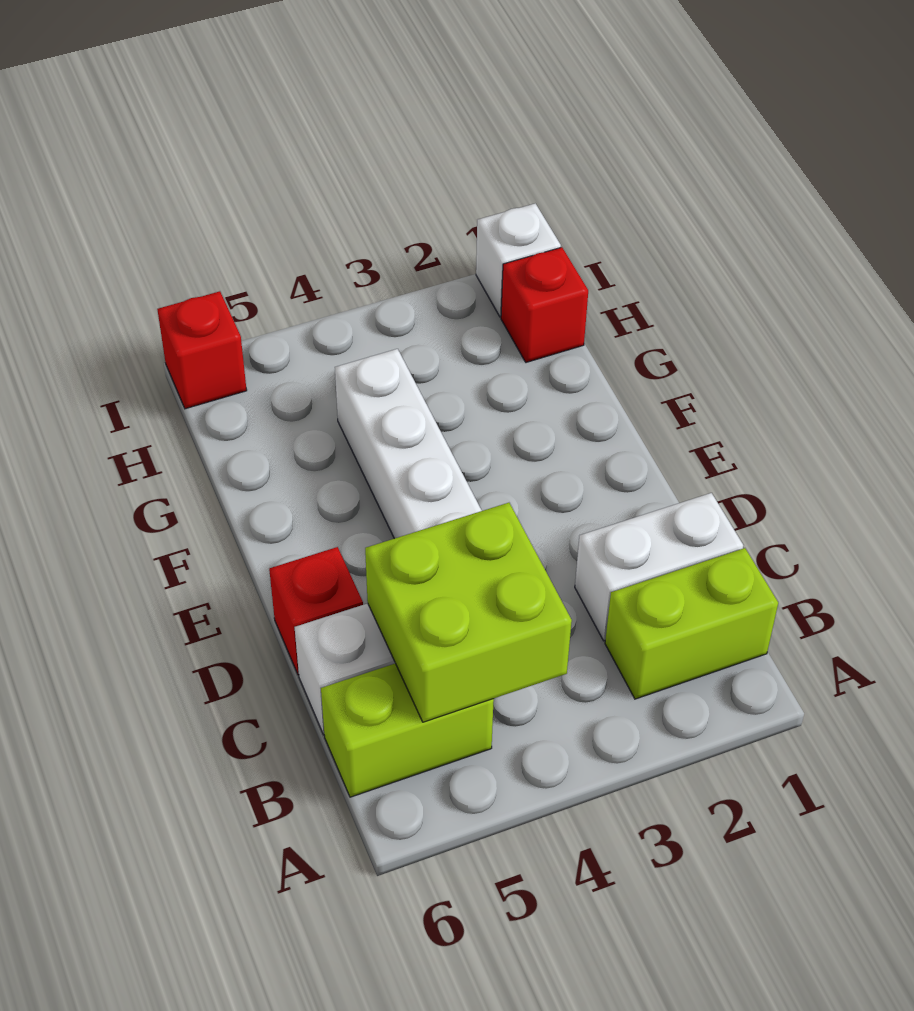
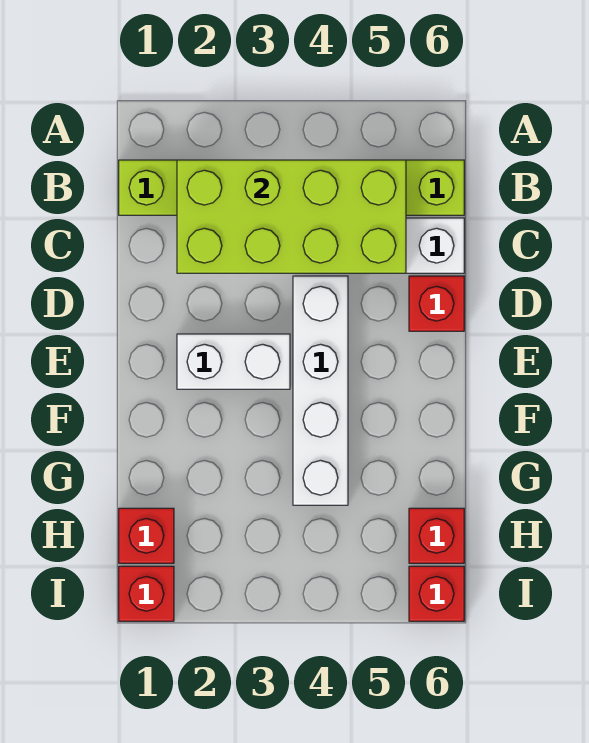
lime 2x2 brick [365,503,572,722] -> lime 2x4 brick [177,160,406,273]
white 1x2 brick [575,493,743,641] -> white 1x2 brick moved to [177,334,290,389]
none -> red 1x1 brick [409,508,464,563]
white 1x1 brick [476,203,561,317] -> red 1x1 brick [119,566,174,621]

